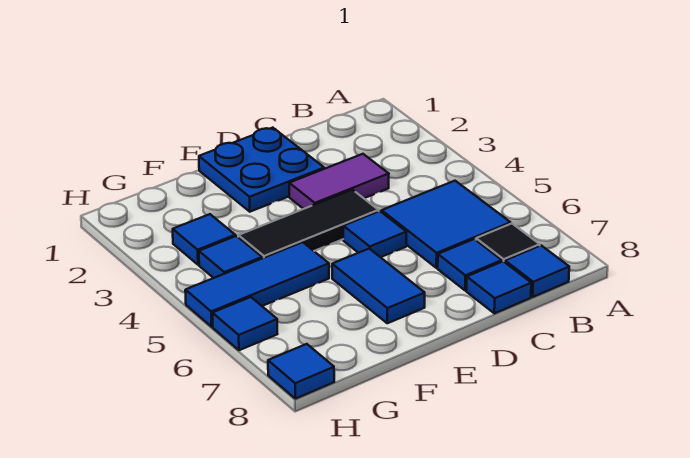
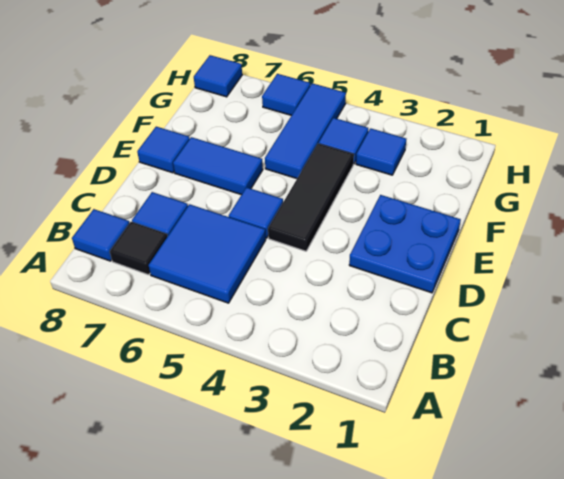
purple 1x2 tile [289,154,389,209] -> none
blue 1x1 tile [466,261,531,313] -> blue 1x1 tile moved to [137,127,190,173]

